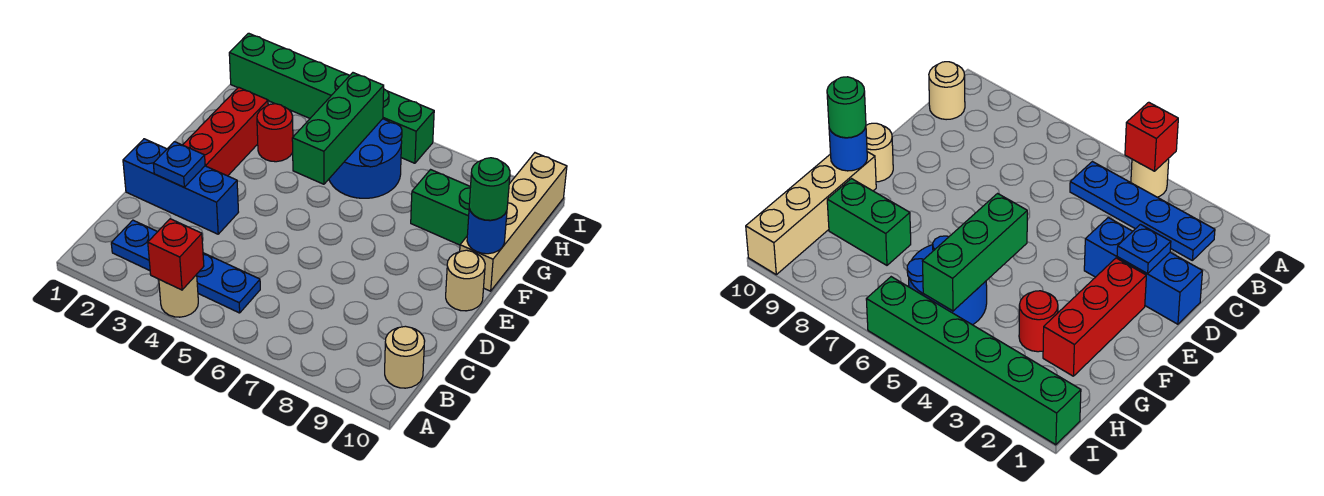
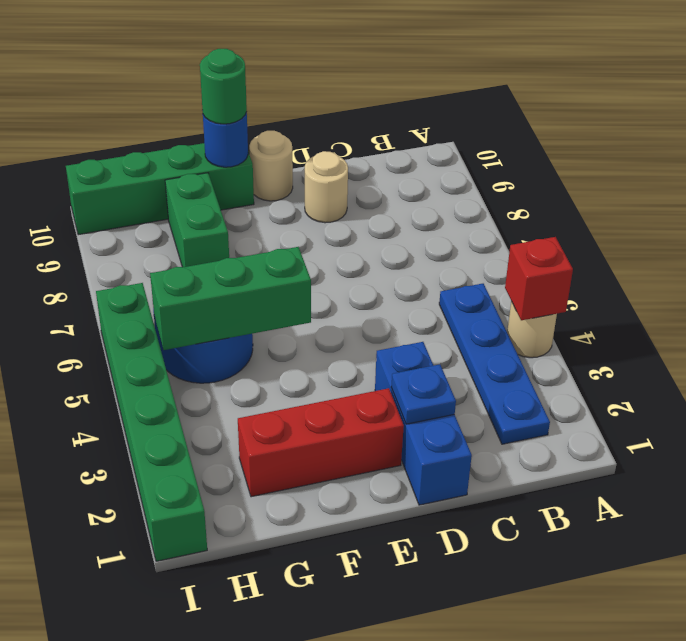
tan 1x1 round brick [385,326,425,388] -> tan 1x1 round brick moved to [305,151,348,223]
tan 1x4 brick [460,153,567,291] -> green 1x4 brick [66,143,254,235]
red 1x1 round brick [257,104,293,162] -> none

